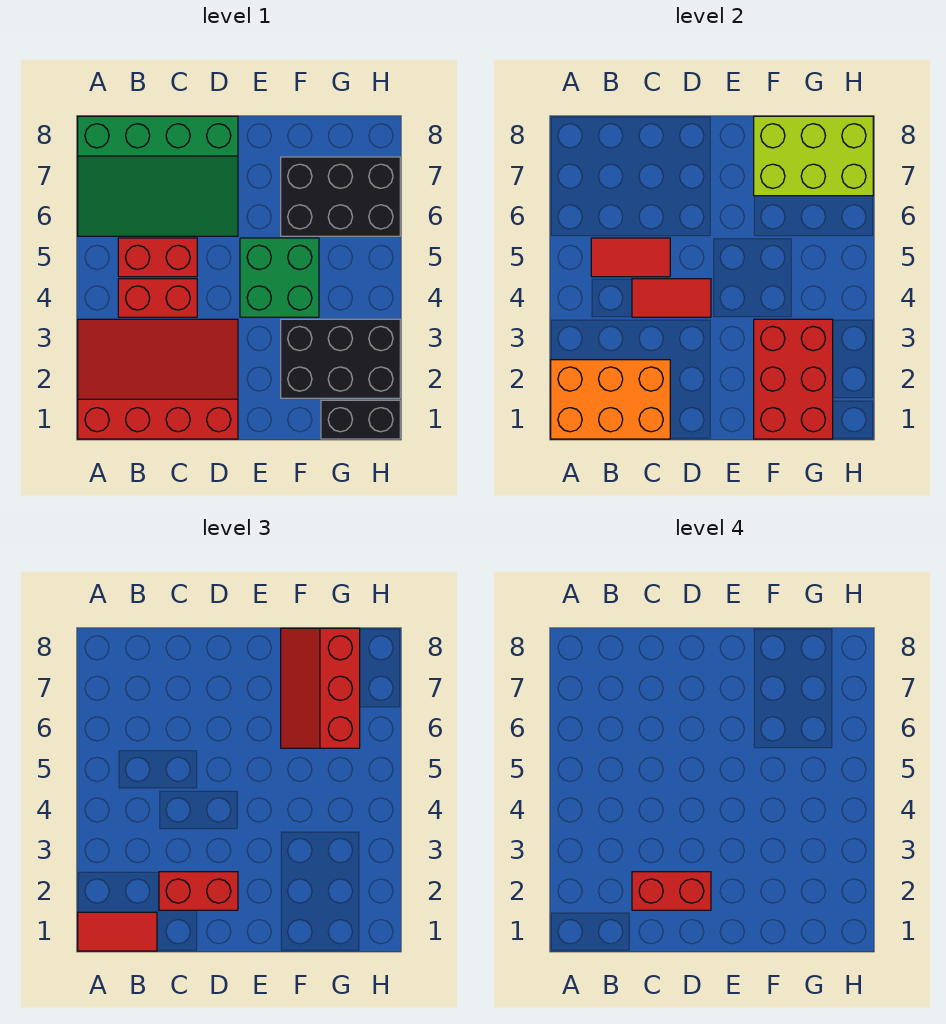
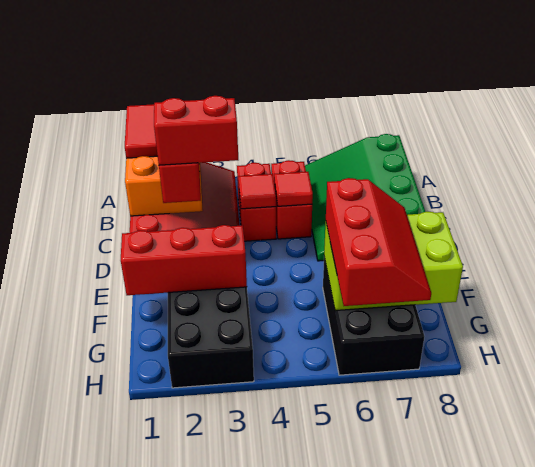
red 1x2 tile [591,238,670,277] -> red 1x1 tile [274,172,313,206]
red 1x2 brick [632,872,711,910] -> red 1x2 brick turned to [154,96,238,165]
red 1x2 tile [632,279,711,317] -> red 1x1 tile [238,174,276,209]
green 2x2 brick [240,238,319,317] -> none
red 2x3 brick [754,319,833,439] -> red 1x3 brick [121,225,247,295]
red 2x3 slope [281,628,360,748] -> red 2x3 slope turned to [326,178,431,306]
lime 2x3 brick [754,116,873,196] -> lime 2x3 brick turned to [324,212,463,311]
black 1x2 brick [321,400,400,439] -> none

